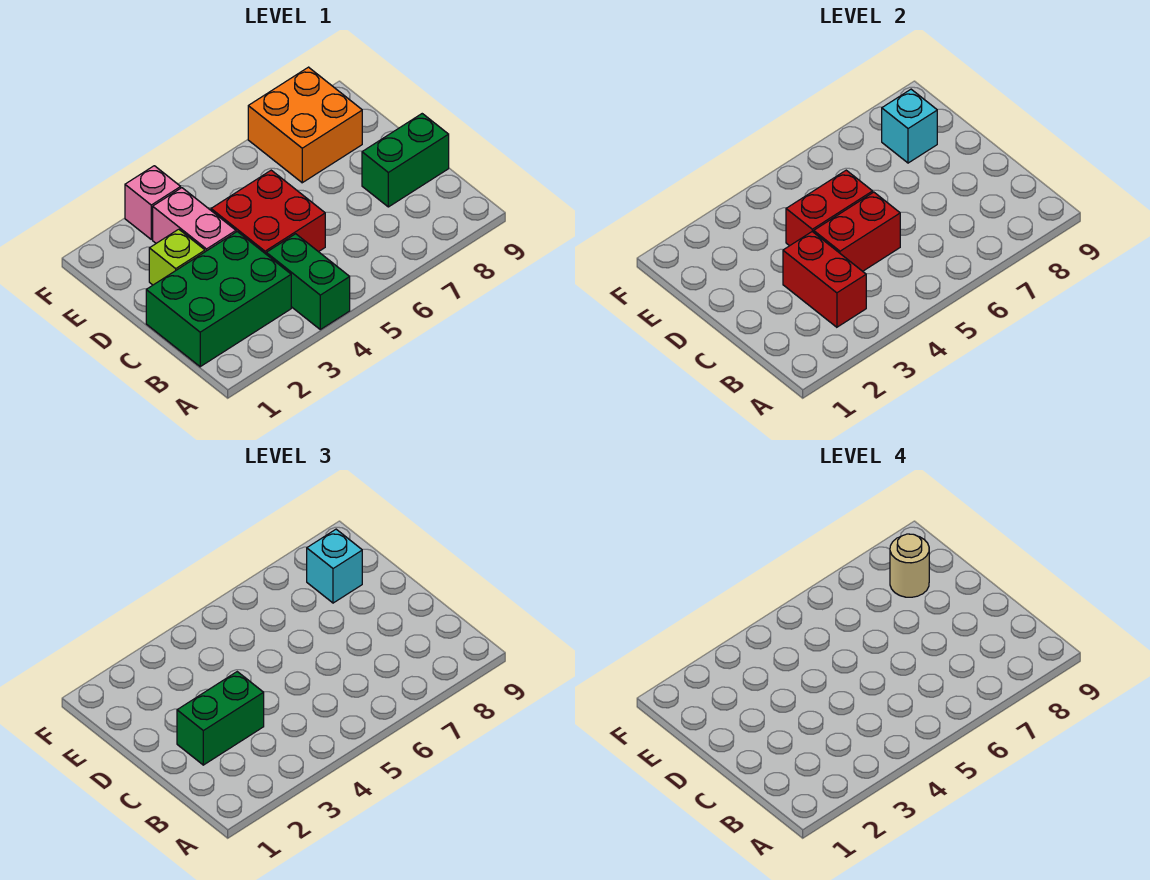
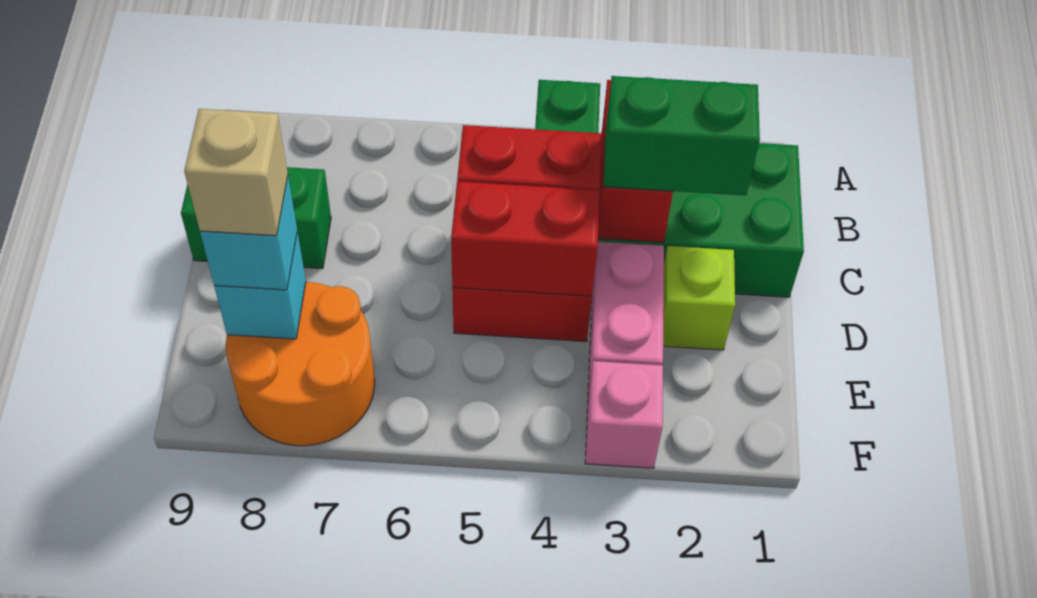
orange 2x2 brick [248,67,362,183] -> orange 2x2 round brick [226,282,375,446]
tan 1x1 round brick [890,534,929,597] -> tan 1x1 brick [184,109,288,236]

